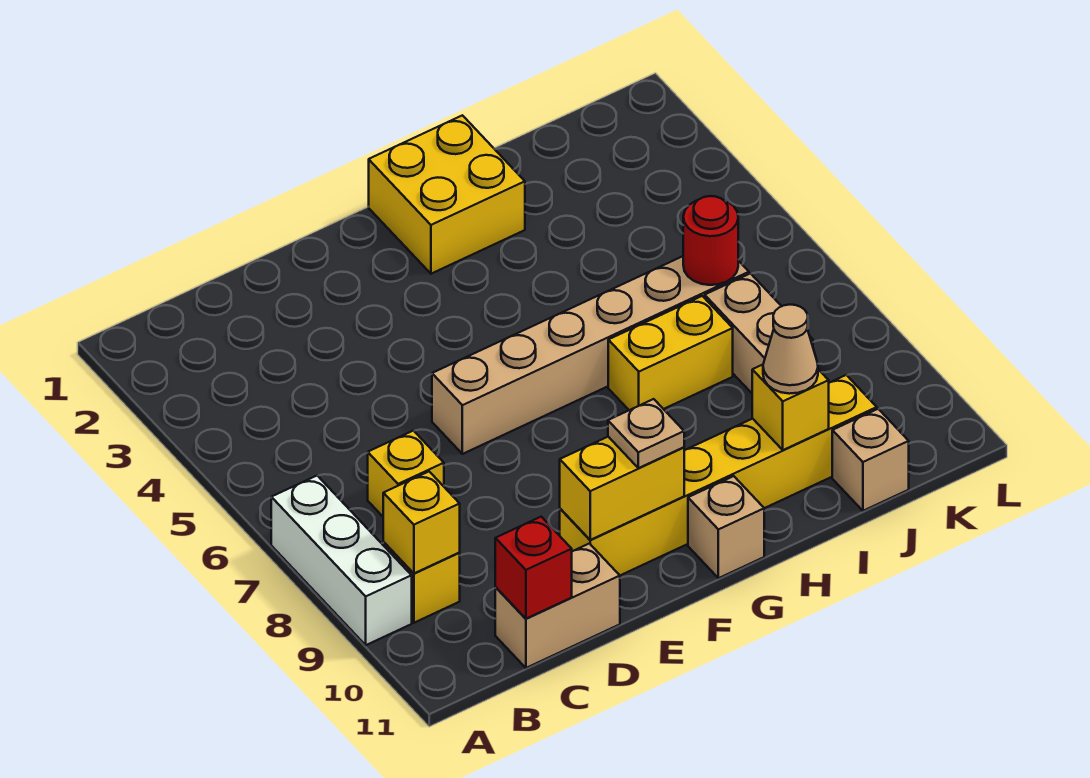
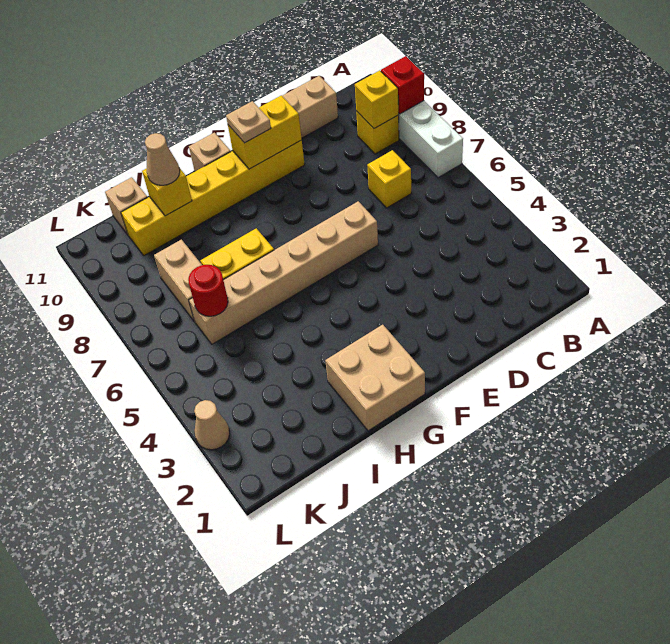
red 1x1 brick [495,517,572,619] -> red 1x1 brick moved to [381,56,424,114]
yellow 2x2 brick [369,115,525,274] -> tan 2x2 brick [325,325,425,431]
none -> tan 1x1 cone [194,400,230,450]

